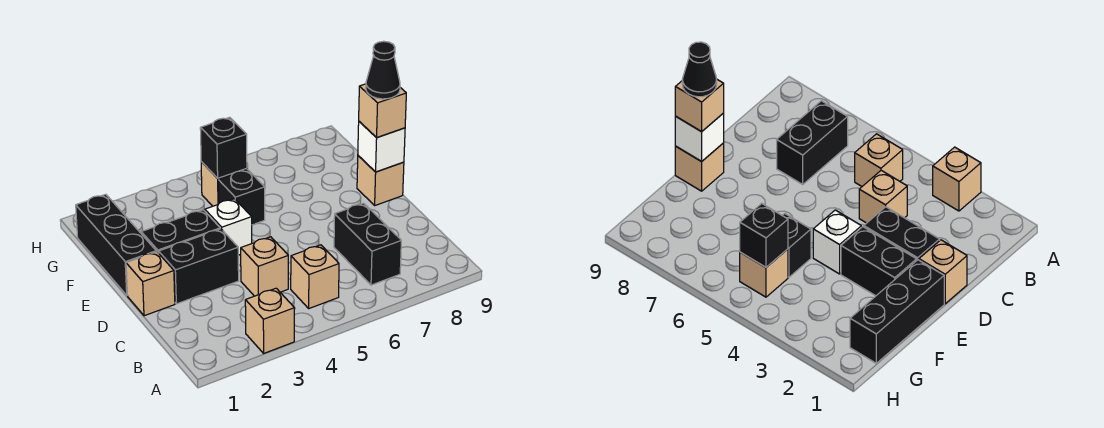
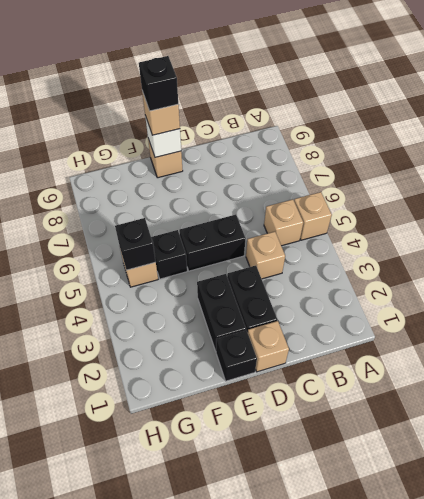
tan 1x1 brick [245,288,295,353] -> tan 1x1 brick moved to [294,192,332,240]
black 1x2 brick [334,203,401,285] -> black 1x2 brick moved to [179,215,246,271]
black 1x3 brick [76,194,156,295] -> black 1x1 brick [216,330,257,381]
white 1x1 brick [205,199,252,255] -> none
black 1x1 cone [366,41,400,99] -> black 1x1 brick [139,56,178,111]

